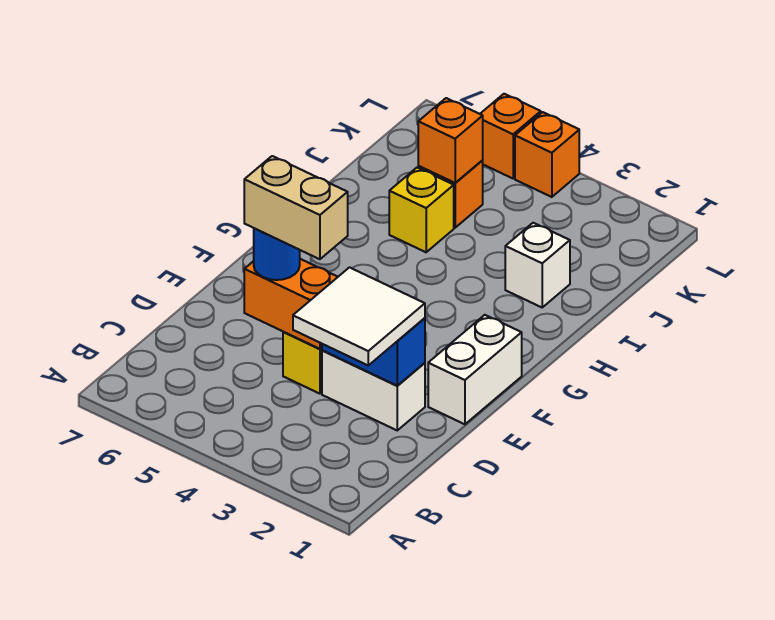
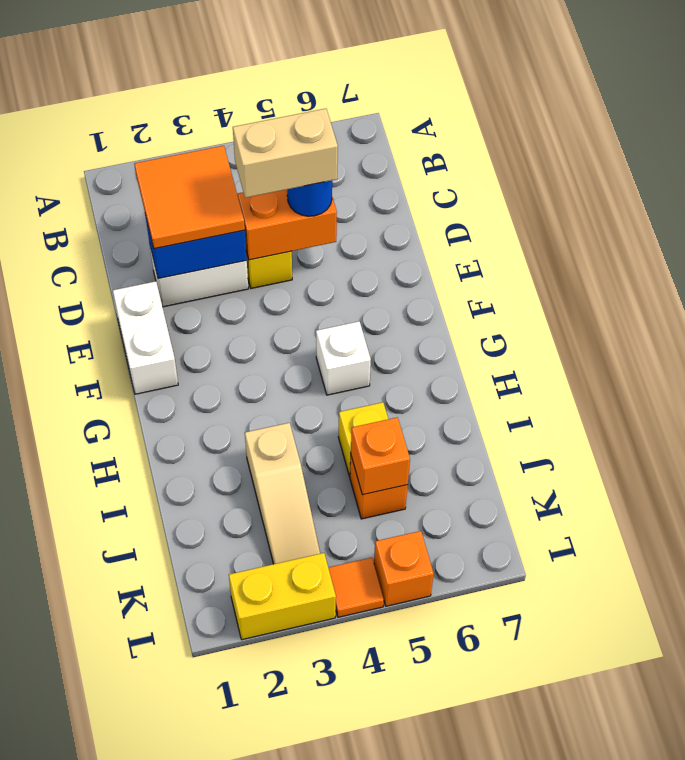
white 2x2 tile [293,267,425,365] -> orange 2x2 tile [134,146,245,249]
white 1x1 brick [505,223,570,307] -> white 1x1 brick moved to [316,322,371,395]
none -> tan 1x3 slope [245,423,320,564]
none -> yellow 1x2 brick [229,553,336,640]
orange 1x1 brick [515,112,579,197] -> orange 1x1 tile [328,558,384,617]

